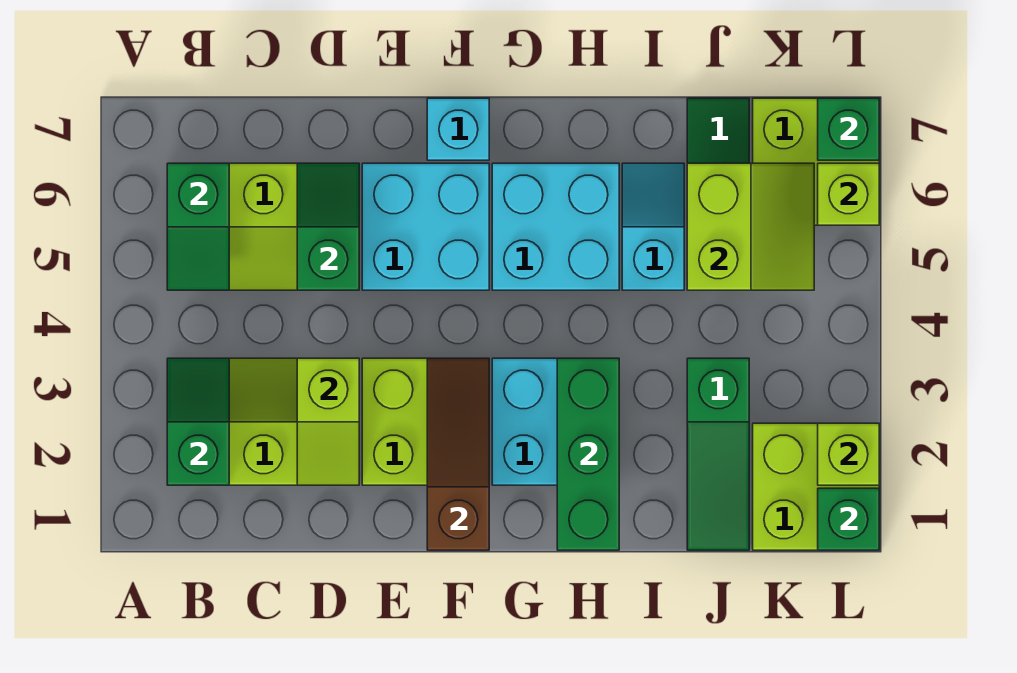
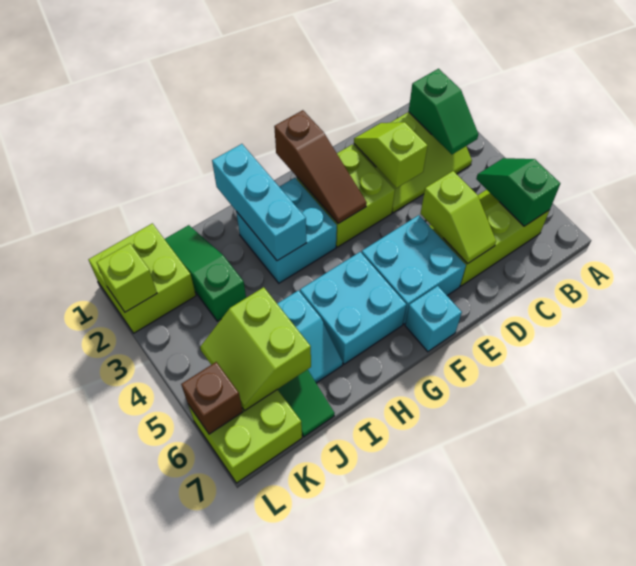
green 1x2 slope [297,163,359,290] -> lime 1x2 slope [420,171,496,264]
green 1x3 brick [557,358,619,550] -> cyan 1x3 brick [212,144,306,261]
green 1x1 brick [818,488,879,550] -> none
lime 1x1 brick [818,163,879,225] -> brown 1x1 brick [181,362,243,434]
green 1x1 brick [818,98,879,160] -> none

